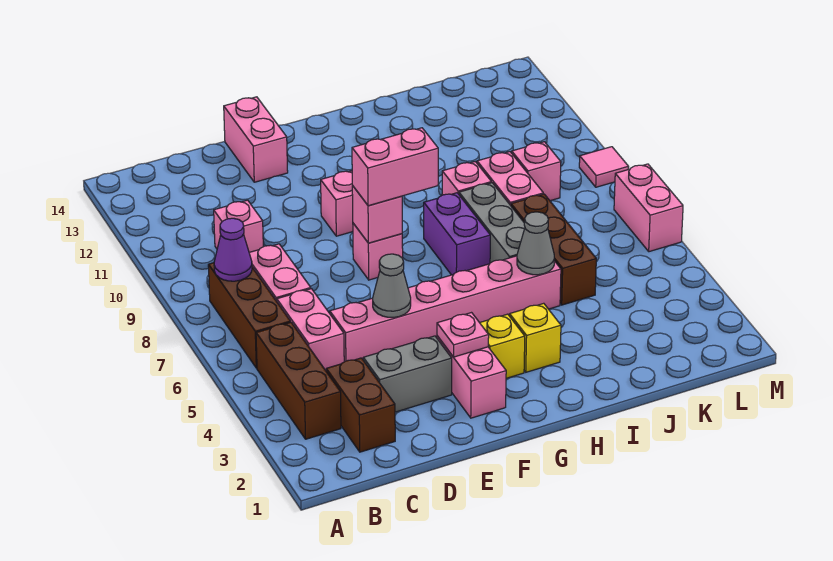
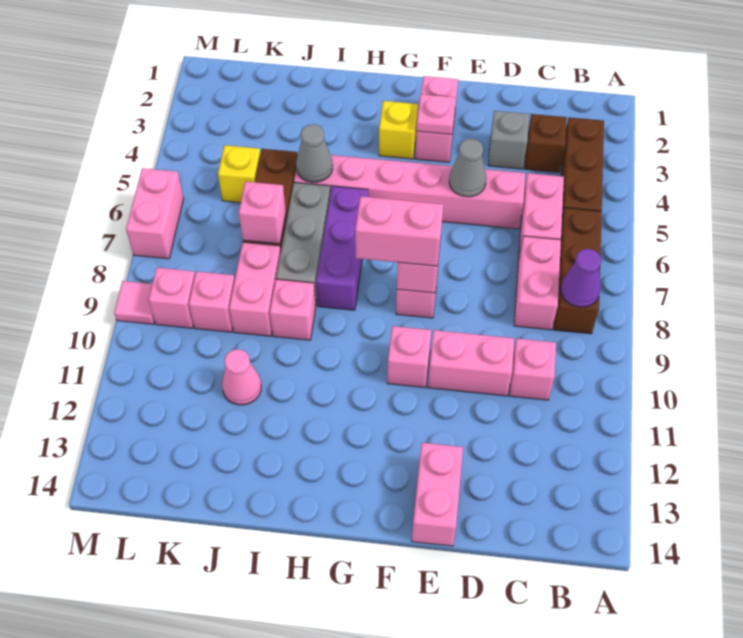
brown 1x2 brick [326,358,395,452] -> brown 1x1 brick [525,114,567,172]
grey 1x2 brick [363,336,452,412] -> grey 1x1 brick [488,111,529,169]
none -> pink 1x2 brick [428,330,514,396]
yellow 1x1 brick [510,303,561,372] -> yellow 1x1 brick moved to [218,145,260,203]
purple 1x2 brick [424,193,490,275] -> purple 1x3 brick [316,186,368,310]
none -> pink 1x1 brick [239,182,286,244]
none -> pink 1x1 cone [222,349,261,405]
none -> pink 1x1 brick [149,267,195,328]

